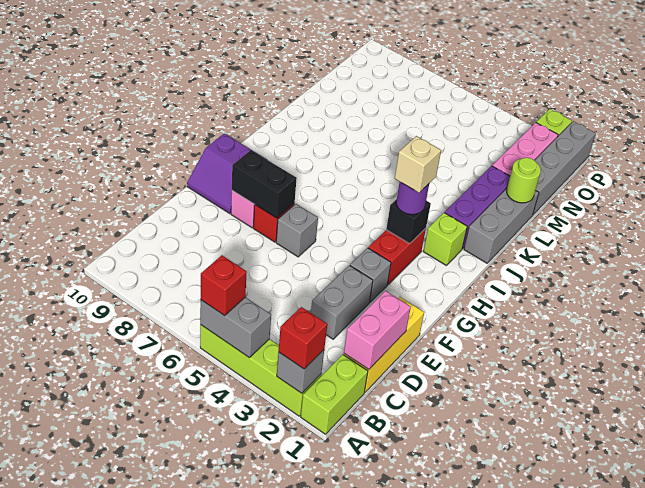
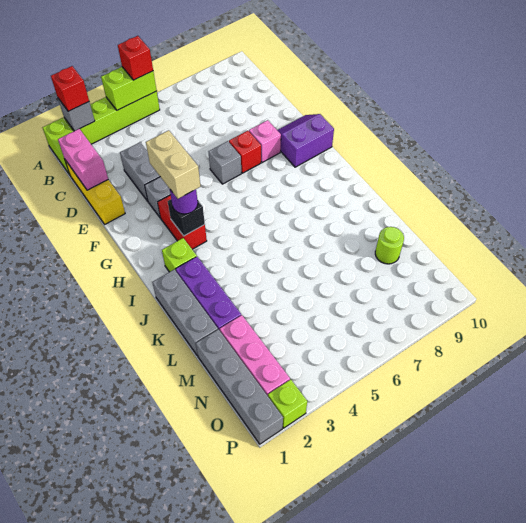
grey 1x2 brick [200,297,271,358] -> lime 1x2 brick [101,67,157,110]
black 1x2 brick [232,150,297,218] -> none
tan 1x1 brick [395,136,441,193] -> tan 1x2 brick [146,130,201,199]
lime 1x1 round brick [507,158,541,203] -> lime 1x1 round brick moved to [375,227,404,264]

